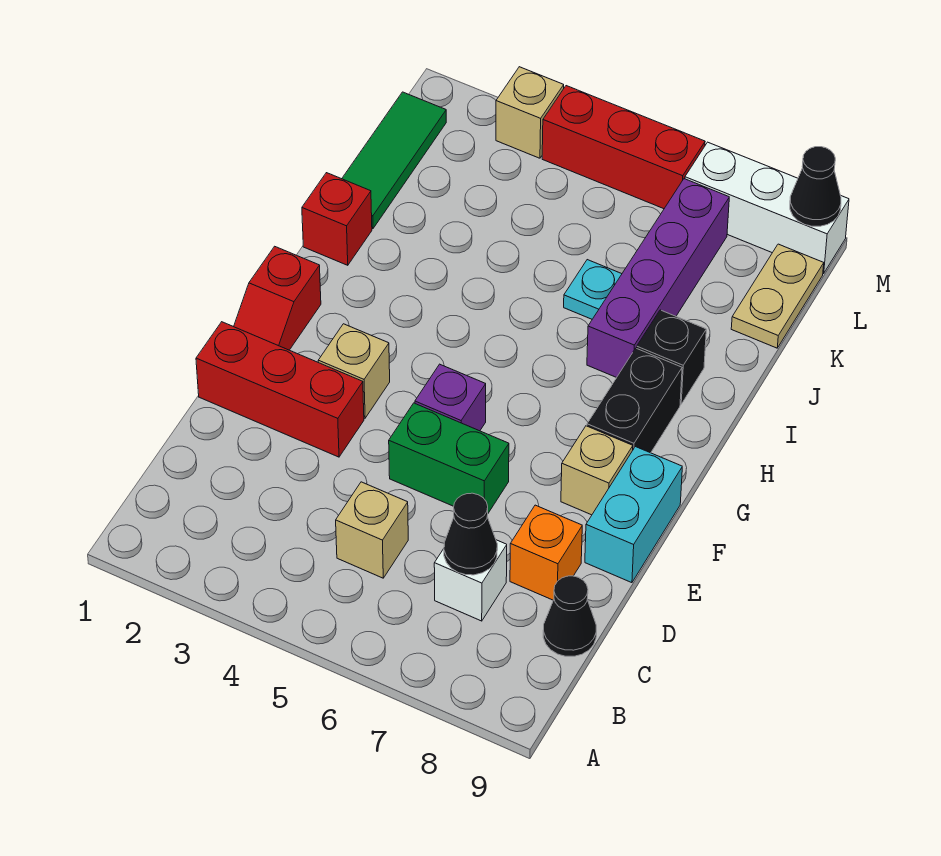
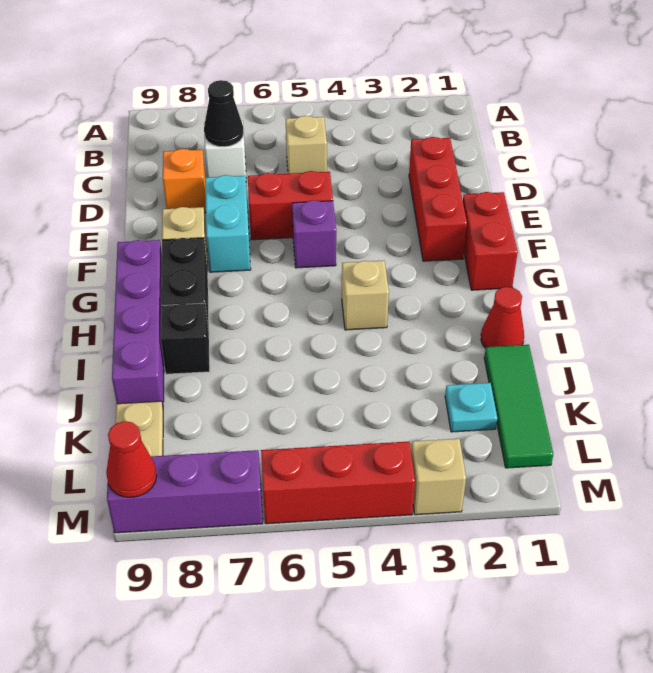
black 1x1 cone [543,576,596,656] -> none
red 1x3 brick [196,322,364,457] -> red 1x3 brick turned to [409,137,467,261]
green 1x2 brick [389,403,509,513] -> red 1x2 brick [248,171,333,240]
cyan 1x2 brick [585,447,682,583] -> cyan 1x2 brick moved to [205,175,251,272]
red 1x2 slope [234,246,321,350] -> red 1x2 brick [463,192,518,290]
tan 1x1 brick [318,324,390,418] -> tan 1x1 brick moved to [342,261,389,330]
red 1x1 brick [302,173,372,265] -> red 1x1 cone [481,287,524,348]
purple 1x4 brick [587,179,729,378] -> purple 1x4 brick moved to [112,240,164,406]
cyan 1x1 plate [564,260,622,319] -> cyan 1x1 plate moved to [445,383,497,432]
white 1x3 brick [685,142,849,273] -> purple 1x3 brick [107,450,263,533]
black 1x1 cone [790,147,841,226] -> red 1x1 cone [106,421,157,497]

